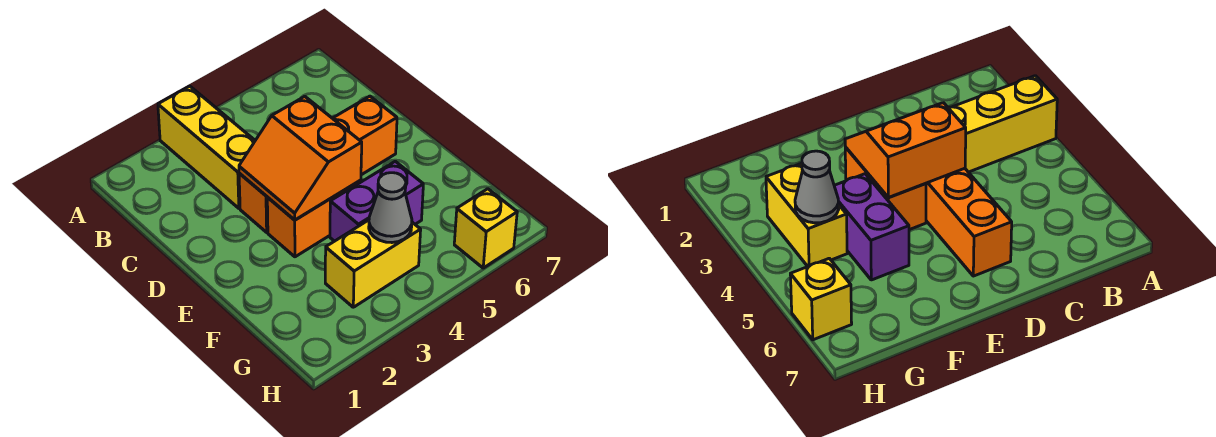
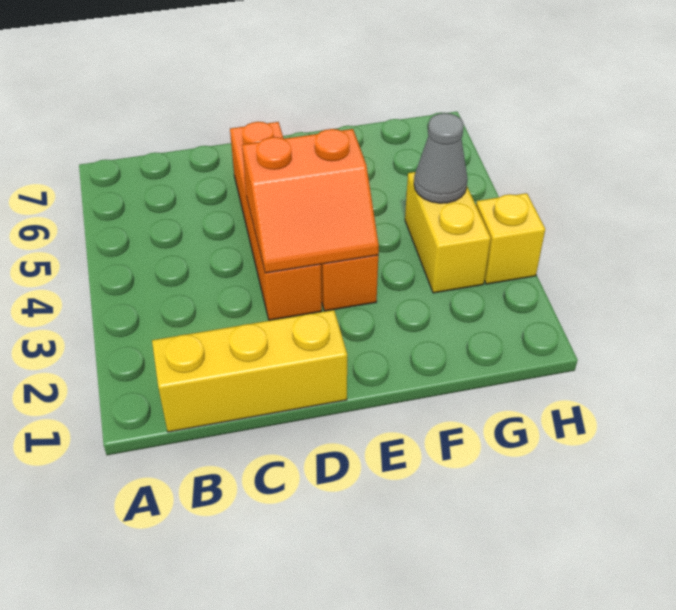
yellow 1x3 brick [158,86,255,208] -> yellow 1x3 brick moved to [152,310,347,432]
purple 1x2 brick [330,161,423,241] -> none
yellow 1x1 brick [454,189,517,268] -> yellow 1x1 brick moved to [476,193,545,284]

